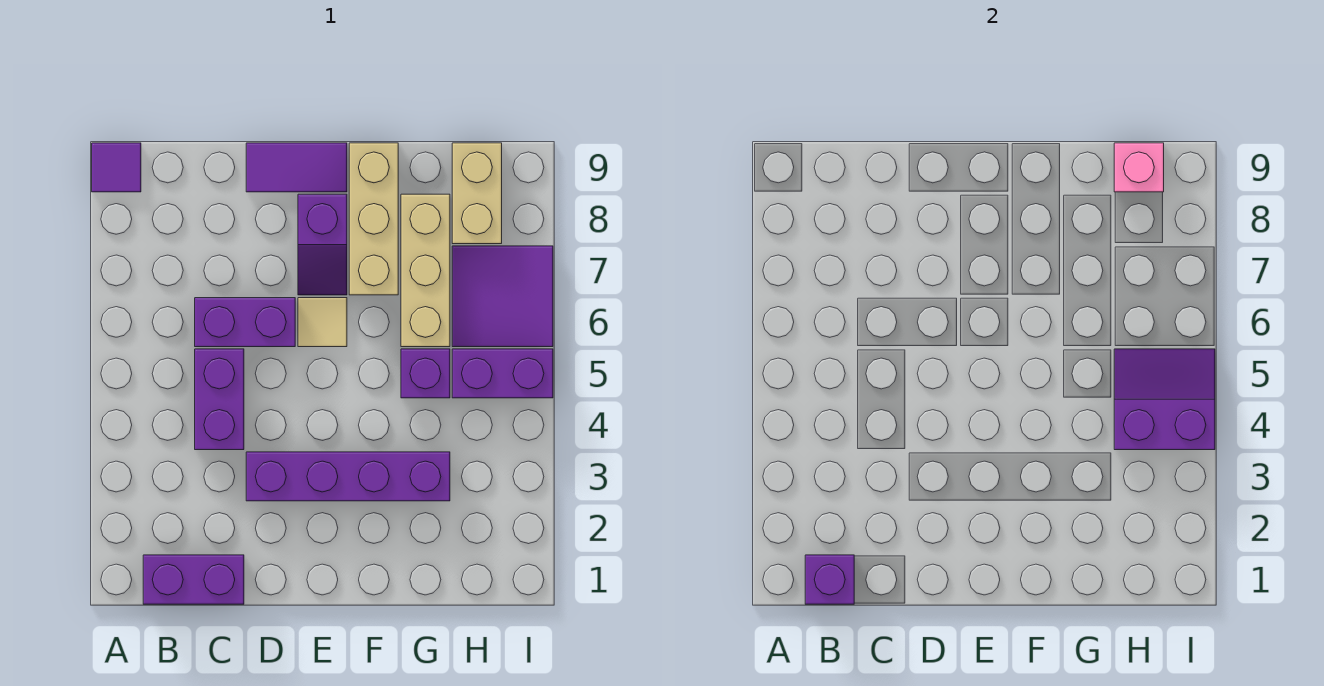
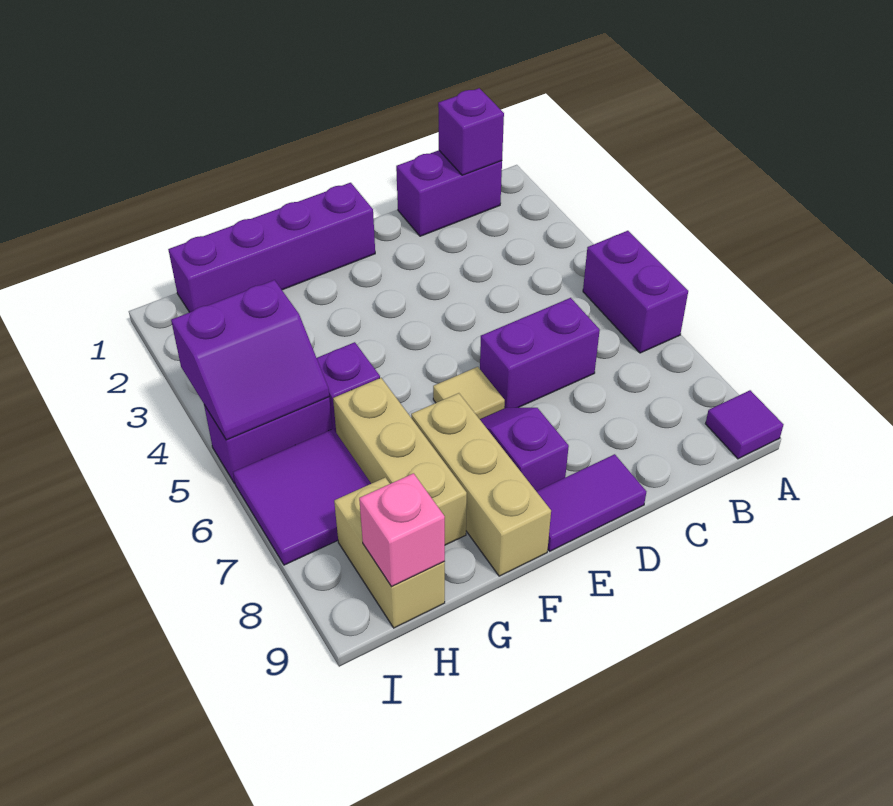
purple 1x2 brick [195,349,244,450] -> purple 1x2 brick moved to [583,231,688,353]
purple 1x4 brick [246,452,450,501] -> purple 1x4 brick moved to [168,183,375,312]

